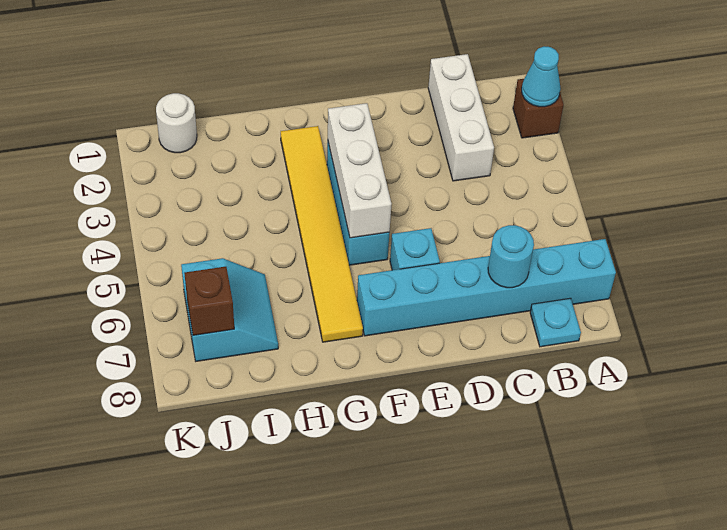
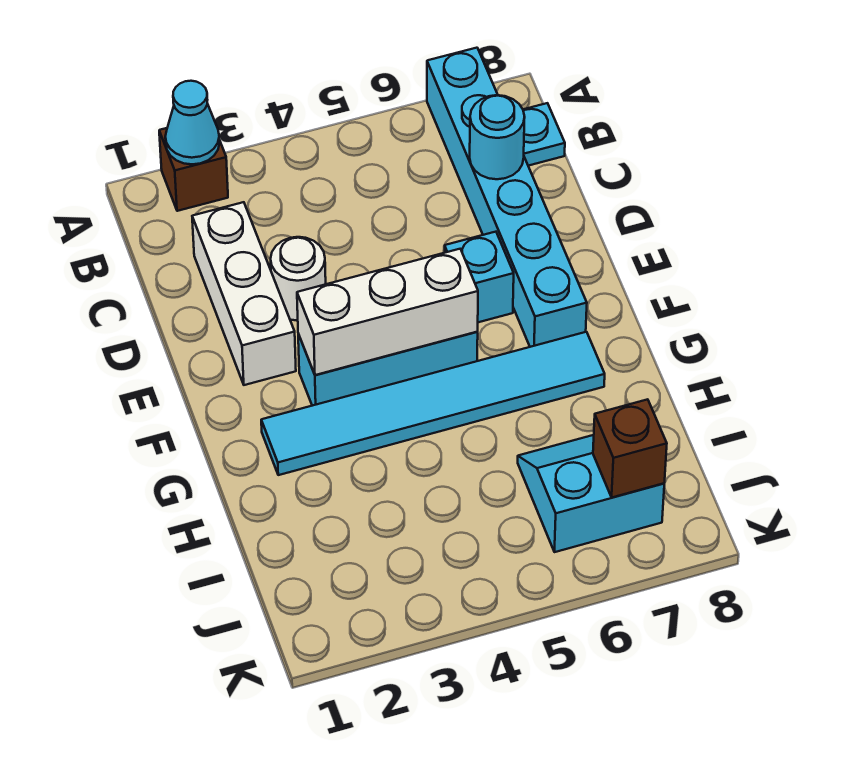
white 1x3 brick [428,54,494,181] -> white 1x3 brick turned to [192,202,296,385]
yellow 1x6 tile [281,126,363,342] -> cyan 1x6 tile [261,332,605,475]
white 1x1 round brick [156,93,197,153] -> white 1x1 round brick moved to [271,237,326,321]

